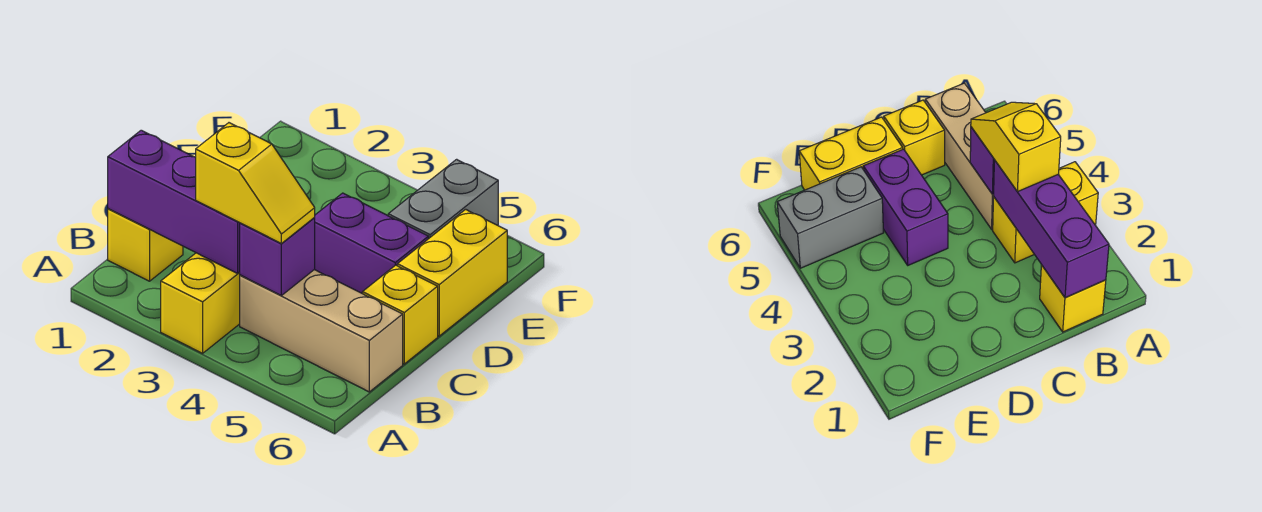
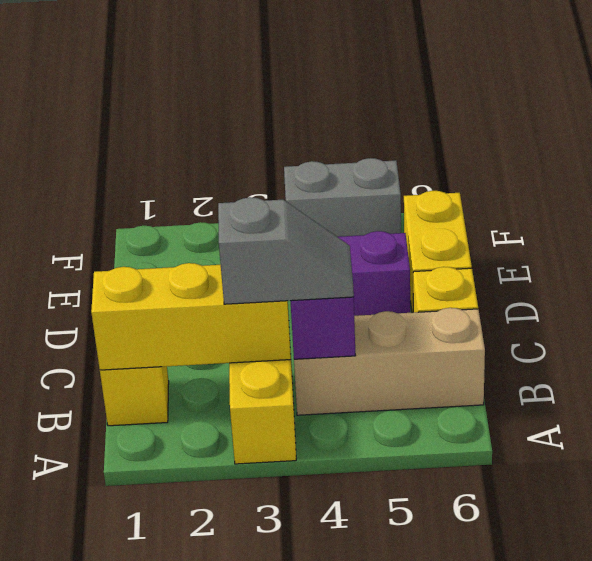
purple 1x3 brick [108,130,240,273] -> yellow 1x3 brick [91,263,291,370]
yellow 1x2 slope [196,123,315,243] -> grey 1x2 slope [218,197,354,304]
grey 1x2 brick [388,159,498,239] -> grey 1x2 brick turned to [284,158,401,237]

